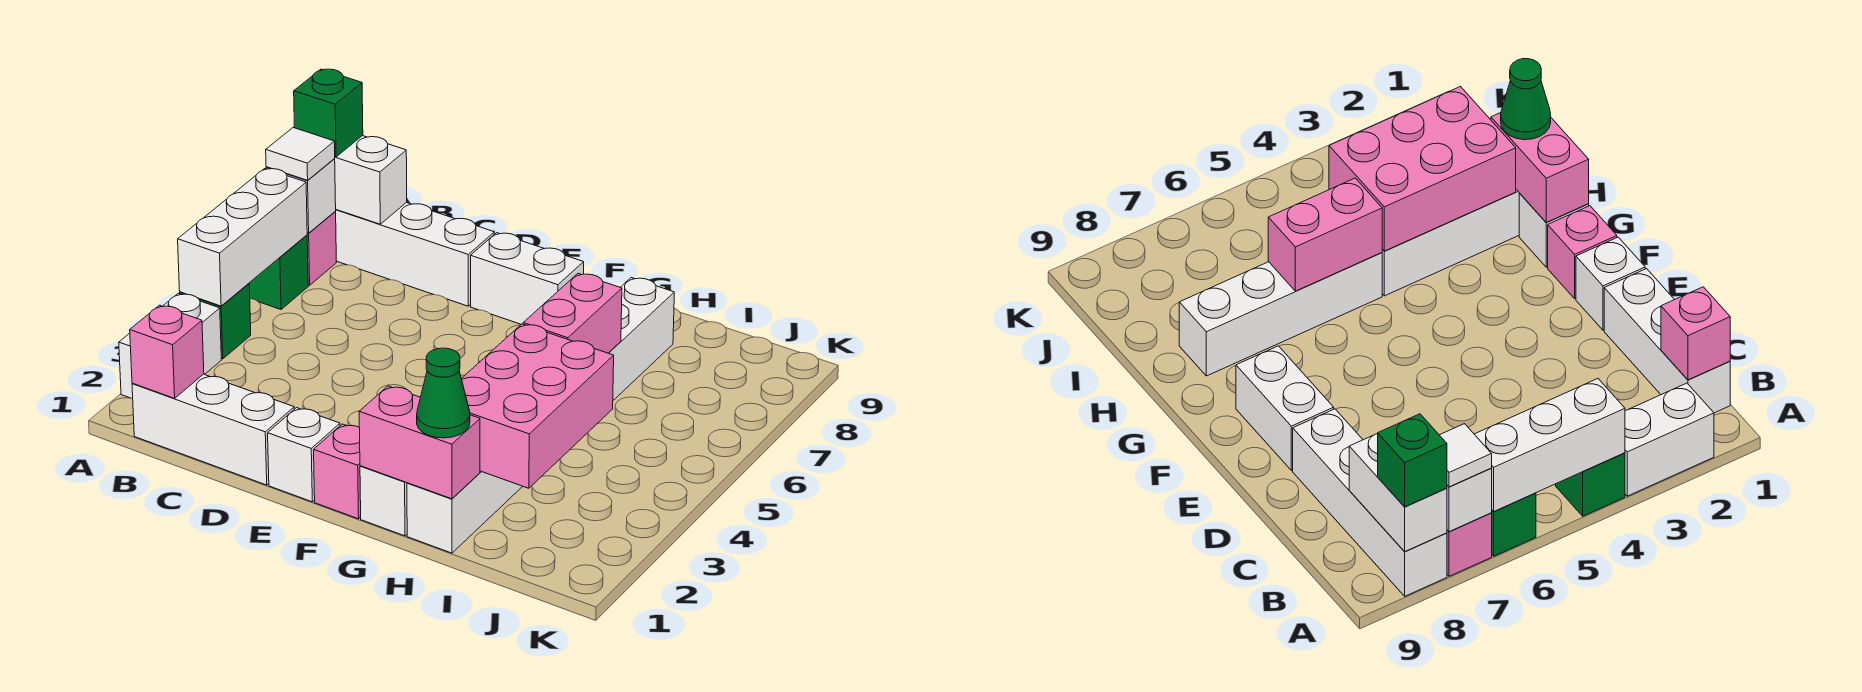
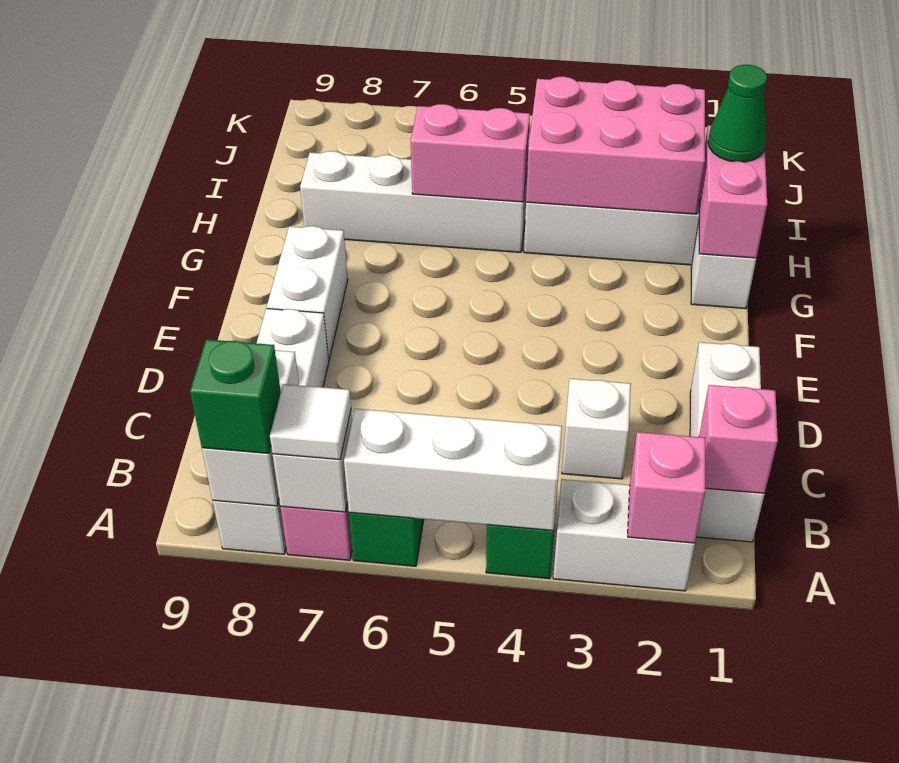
white 1x1 brick [268,408,340,502] -> white 1x1 brick moved to [562,379,631,479]
pink 1x1 brick [314,424,361,519] -> pink 1x1 brick moved to [628,432,705,543]

